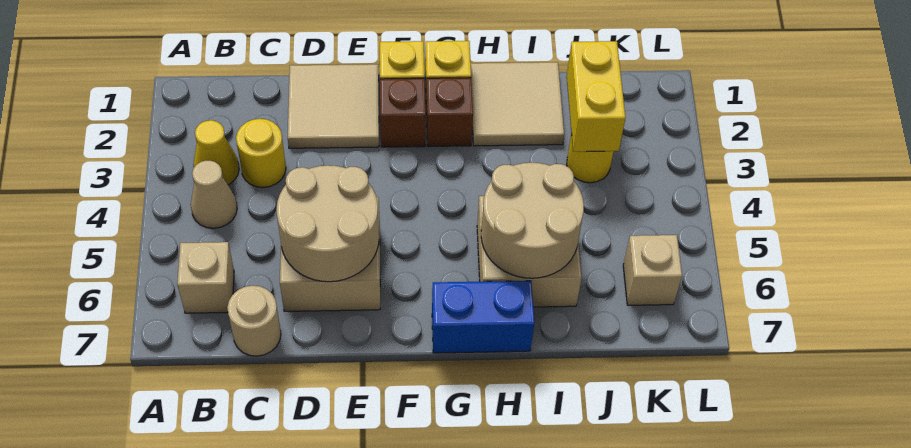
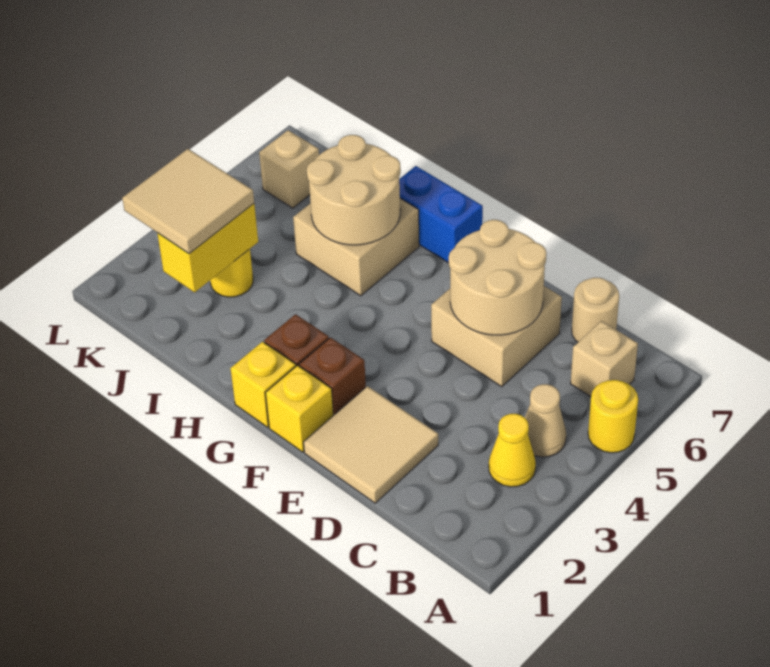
yellow 1x1 round brick [236,119,286,188] -> yellow 1x1 round brick moved to [588,380,638,453]
tan 2x2 tile [471,62,564,146] -> tan 2x2 tile moved to [122,149,254,254]

